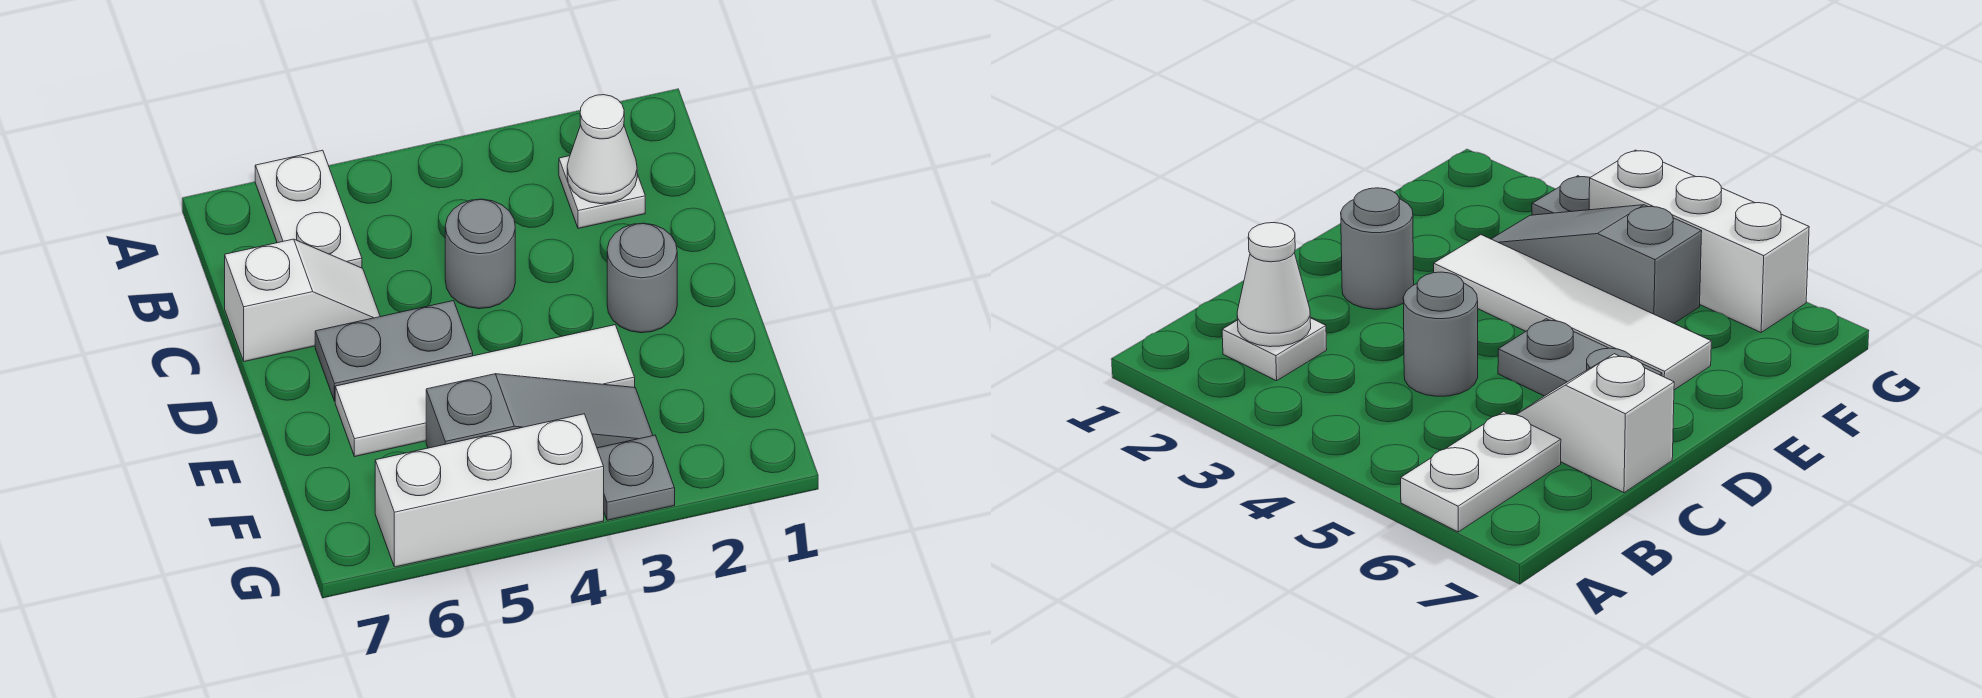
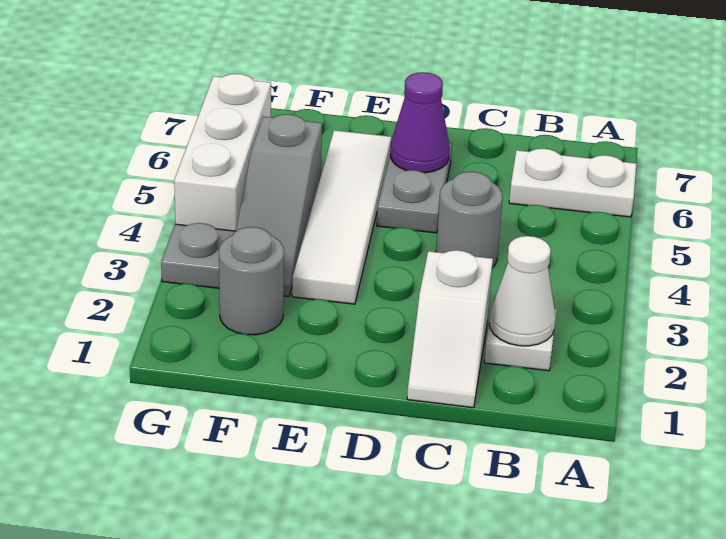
white 1x2 slope [225,239,380,362] -> white 1x2 slope moved to [407,250,493,408]
grey 1x1 round brick [607,223,677,333] -> grey 1x1 round brick moved to [219,227,284,335]
none -> purple 1x1 cone [390,72,450,173]

